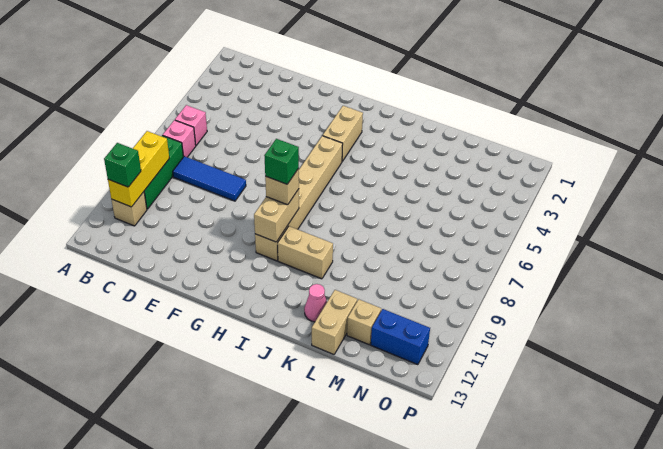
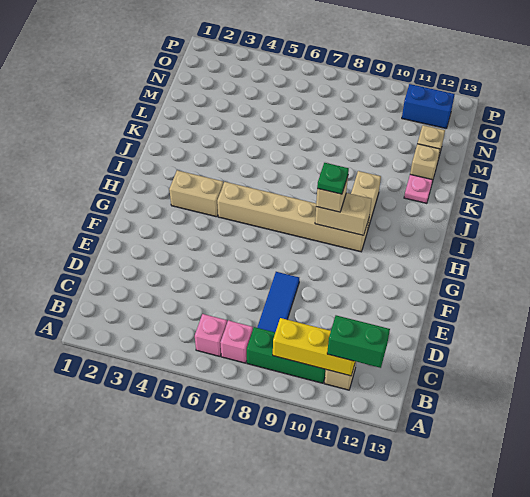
green 1x1 brick [104,143,141,187] -> green 1x2 brick [327,315,390,368]
green 1x1 brick [264,139,299,184] -> green 1x1 plate [317,163,349,194]
pink 1x1 cone [304,284,327,322] -> pink 1x1 plate [404,174,433,203]
tan 1x2 brick [312,290,357,354] -> tan 1x1 brick [410,144,440,180]
blue 1x2 brick [371,309,430,365] -> blue 1x2 brick turned to [402,84,455,128]

